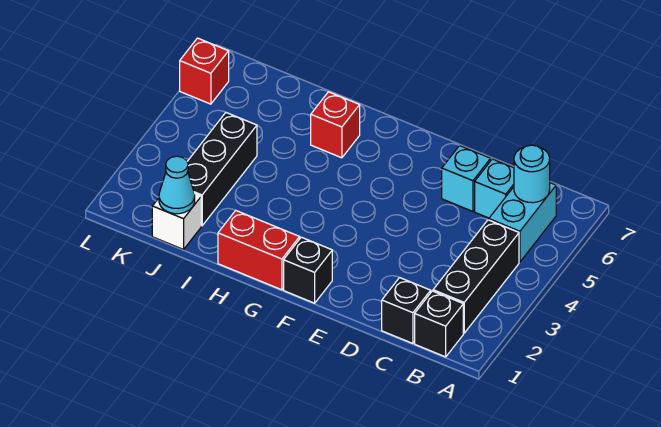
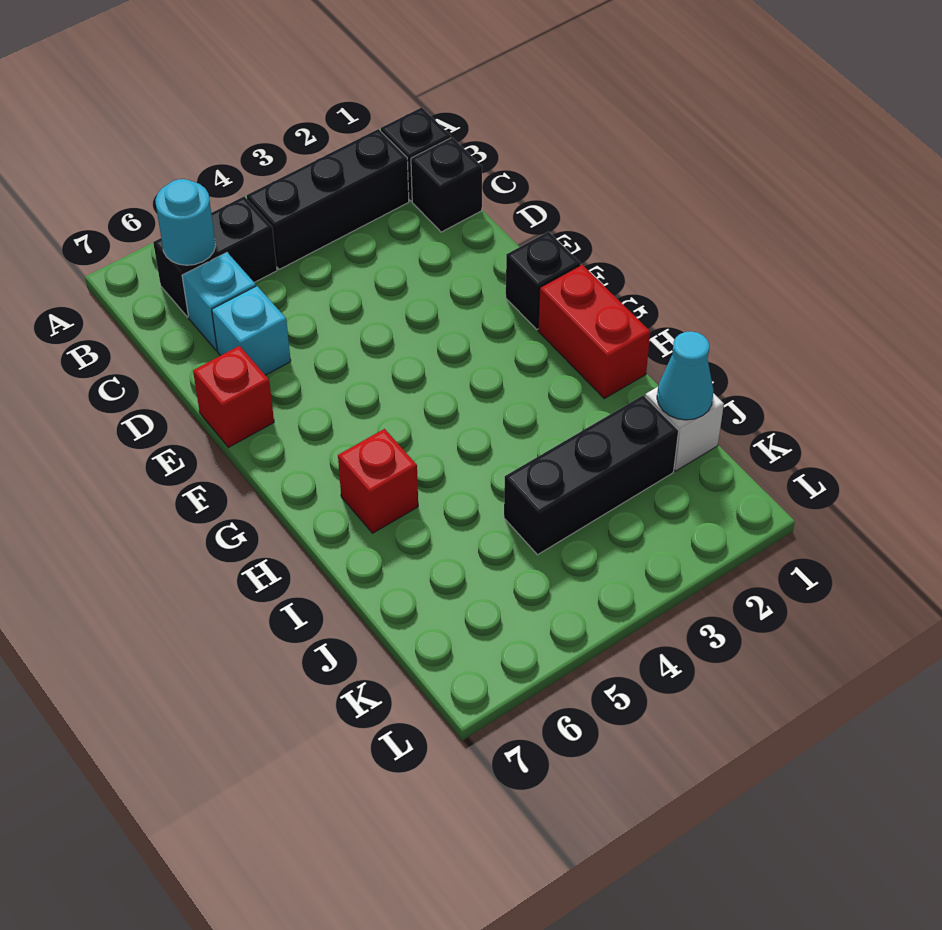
cyan 1x2 brick [489,183,556,262] -> black 1x2 brick [153,196,277,317]
red 1x1 brick [180,38,229,104] -> red 1x1 brick moved to [193,346,274,447]

